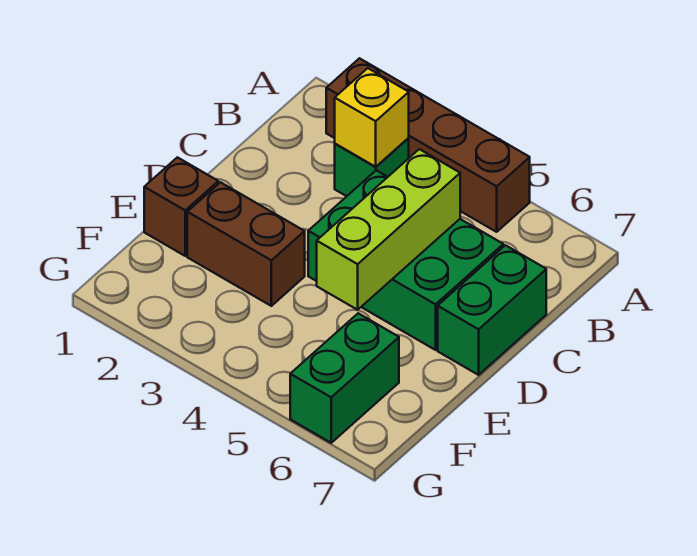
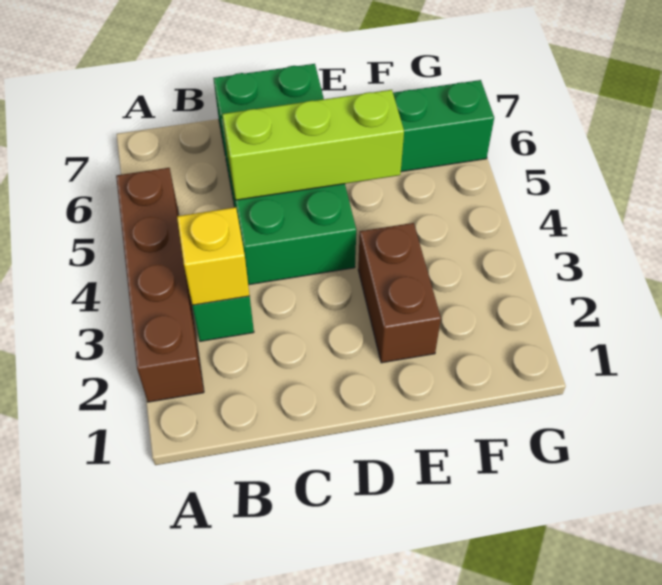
brown 1x1 brick [144,157,218,256] -> none

